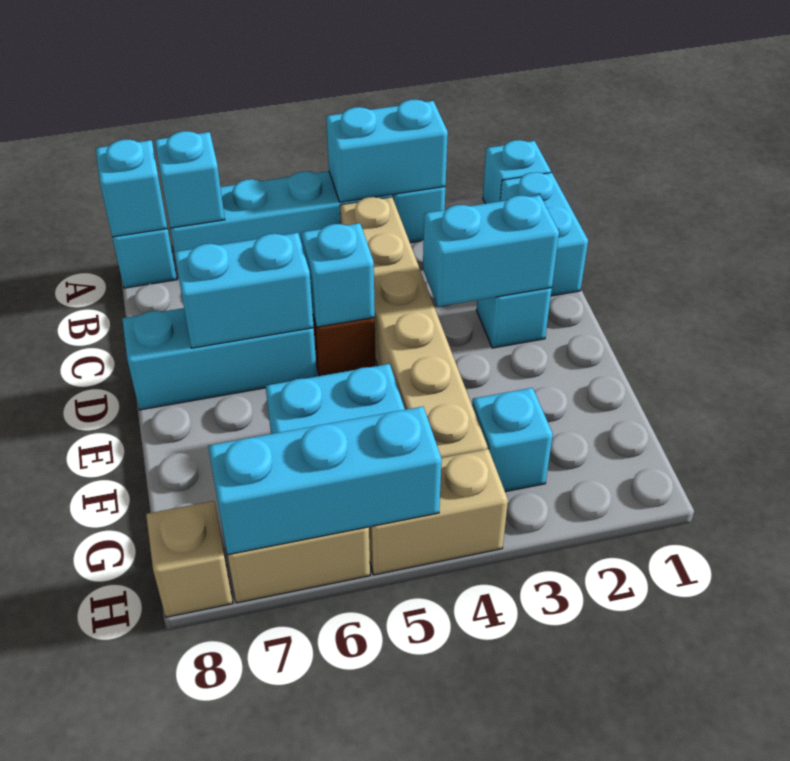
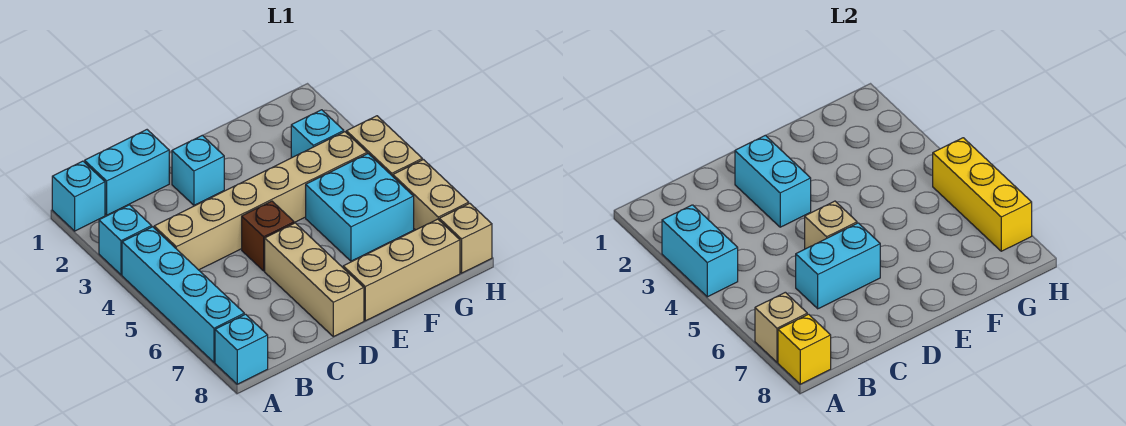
cyan 1x1 brick [155,131,225,228] -> tan 1x1 brick [755,292,807,362]
cyan 1x1 brick [96,140,168,237] -> yellow 1x1 brick [778,314,831,384]
cyan 1x1 brick [301,223,375,327] -> tan 1x1 brick [805,201,857,249]
cyan 1x3 brick [122,308,317,410] -> tan 1x3 brick [265,223,364,337]
cyan 1x2 brick [174,233,314,348] -> cyan 1x2 brick turned to [796,223,880,309]
none -> tan 1x3 brick [343,219,460,321]
cyan 1x3 brick [208,406,442,555] -> yellow 1x3 brick [933,138,1032,251]

